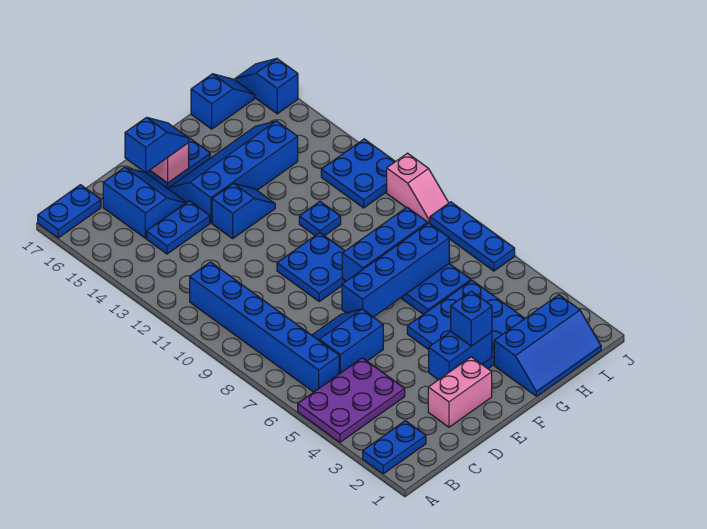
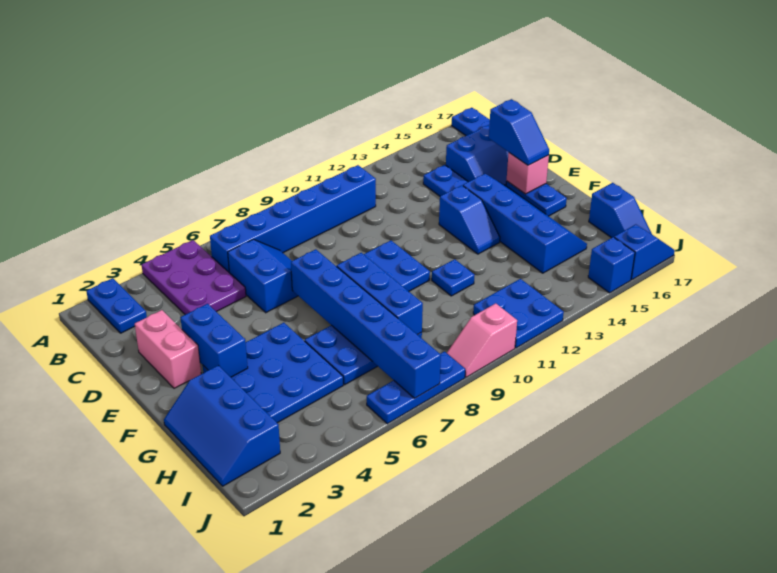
blue 1x4 brick [342,223,449,317] -> blue 1x6 brick [291,249,441,398]
blue 1x1 brick [451,291,492,346] -> blue 1x1 brick moved to [588,237,635,293]

